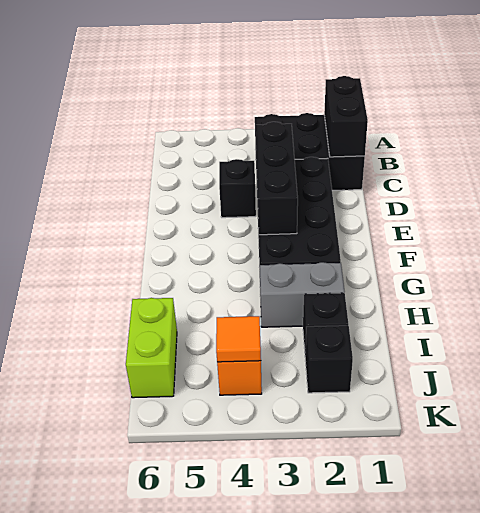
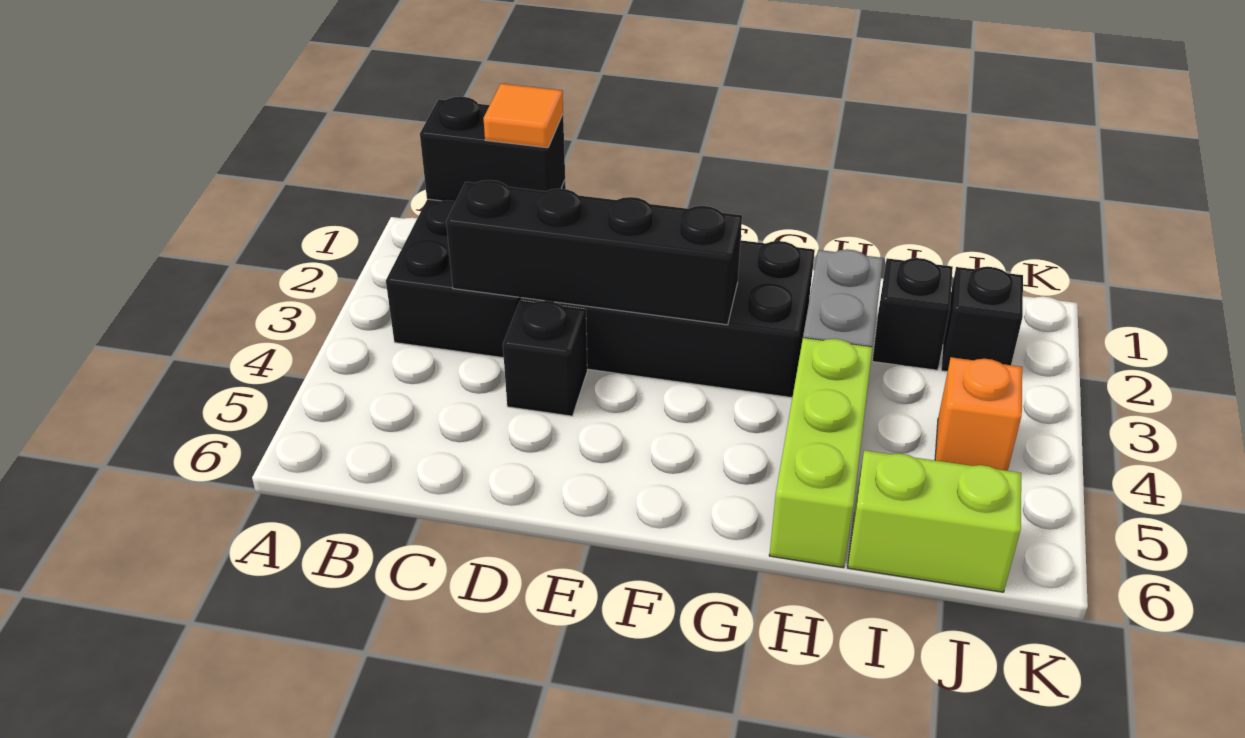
black 1x3 brick [255,122,298,235] -> black 1x4 brick [446,180,742,325]
none -> lime 1x3 brick [769,338,872,567]
orange 1x1 tile [216,316,261,362] -> orange 1x1 tile moved to [483,84,563,148]

